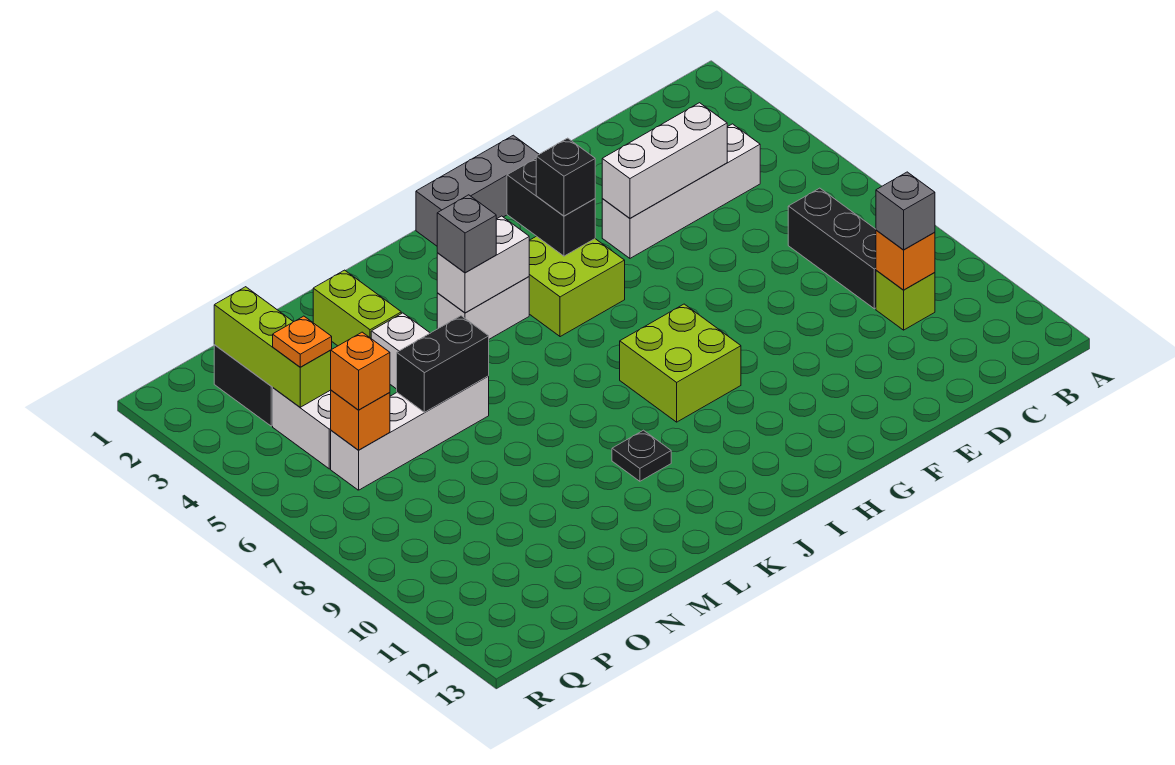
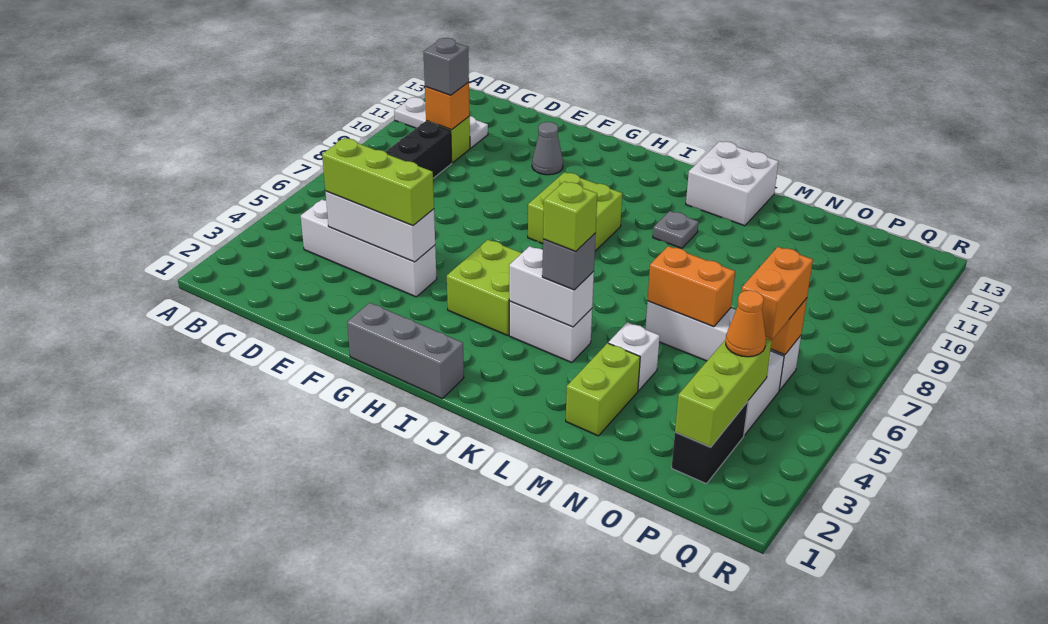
none -> white 1x3 plate [394,97,488,148]
none -> lime 1x3 brick [322,138,434,226]
none -> grey 1x1 cone [532,122,563,175]
black 1x2 brick [507,159,595,256] -> none
black 1x1 brick [536,138,595,216] -> none
none -> lime 1x1 brick [543,181,597,251]
black 1x1 plate [612,430,671,481] -> grey 1x1 plate [653,211,699,249]
none -> white 2x2 brick [686,141,779,226]
black 1x2 brick [397,316,489,412] -> orange 1x2 brick [647,246,735,327]
orange 1x1 plate [273,316,332,367] -> orange 1x1 cone [726,290,766,357]
orange 1x1 brick [331,332,390,410] -> orange 1x2 brick [741,247,813,339]

